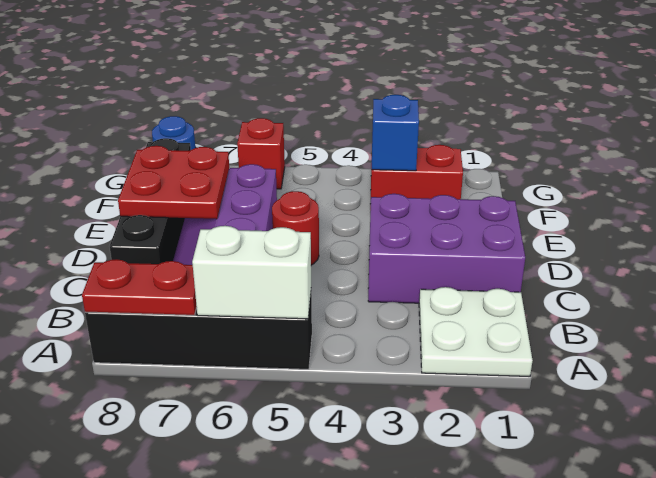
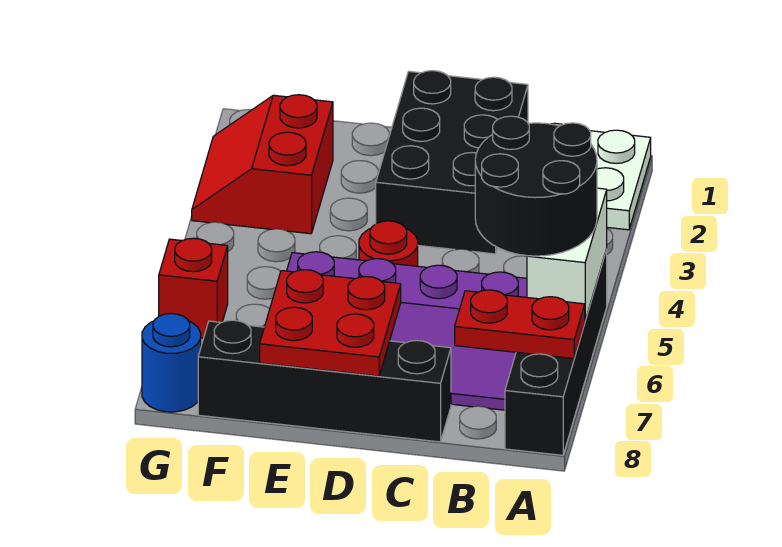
none -> black 2x2 round brick [475,116,597,256]
red 1x2 plate [82,259,197,315] -> red 1x2 plate turned to [455,290,585,359]
purple 2x3 brick [368,194,525,303] -> black 2x3 brick [376,71,528,254]
blue 1x1 brick [372,95,419,171] -> none

